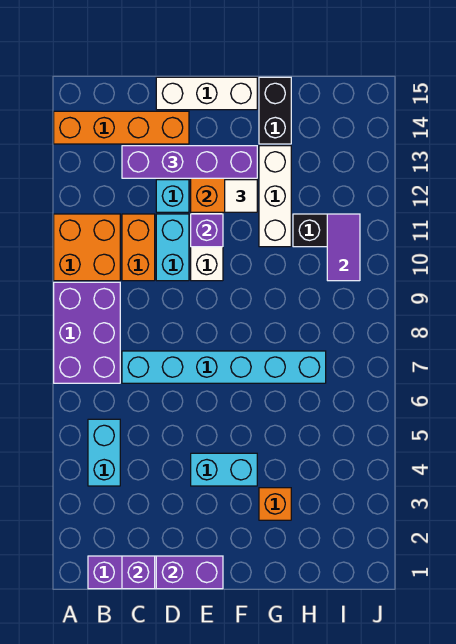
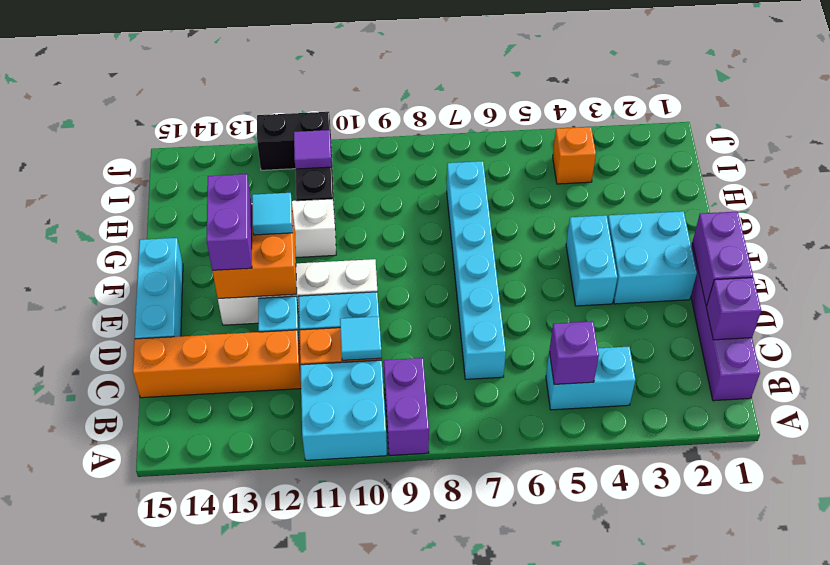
purple 2x3 brick [54,282,120,383] -> purple 1x2 brick [384,358,429,456]
orange 2x2 brick [54,214,120,281] -> cyan 2x2 brick [300,360,387,460]
orange 1x4 brick [54,111,189,144] -> orange 1x4 brick turned to [133,330,301,398]
none -> cyan 1x1 tile [340,316,382,360]
purple 1x4 brick [122,146,257,178] -> purple 1x2 brick [207,174,252,271]
white 1x3 brick [156,77,257,110] -> cyan 1x3 brick [135,238,183,339]
none -> cyan 2x2 brick [608,211,697,304]
purple 1x1 brick [191,214,223,247] -> purple 1x1 brick moved to [549,321,599,384]
white 1x1 tile [225,180,257,212] -> cyan 1x1 tile [252,193,293,235]
orange 1x1 brick [259,488,291,520] -> orange 1x1 brick moved to [553,127,596,184]
black 1x2 brick [259,77,291,144] -> black 1x2 brick moved to [257,112,332,170]
purple 1x2 tile [327,214,360,281] -> purple 1x1 tile [294,130,332,169]

